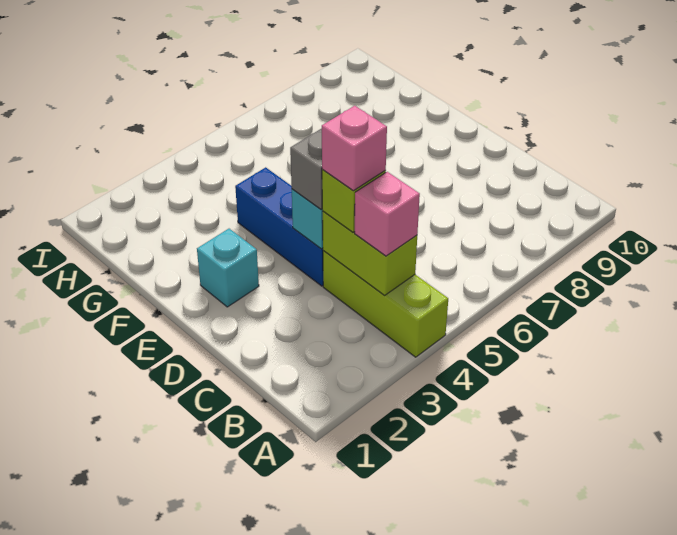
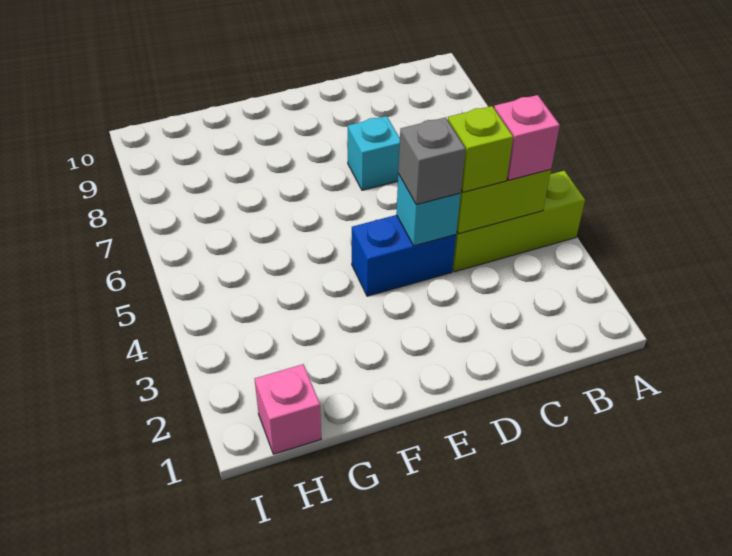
pink 1x1 brick [322,106,387,191] -> pink 1x1 brick moved to [255,364,321,454]
blue 1x3 brick [235,167,323,286] -> blue 1x2 brick [352,215,456,296]
cyan 1x1 brick [197,229,259,307] -> cyan 1x1 brick moved to [348,116,400,190]

